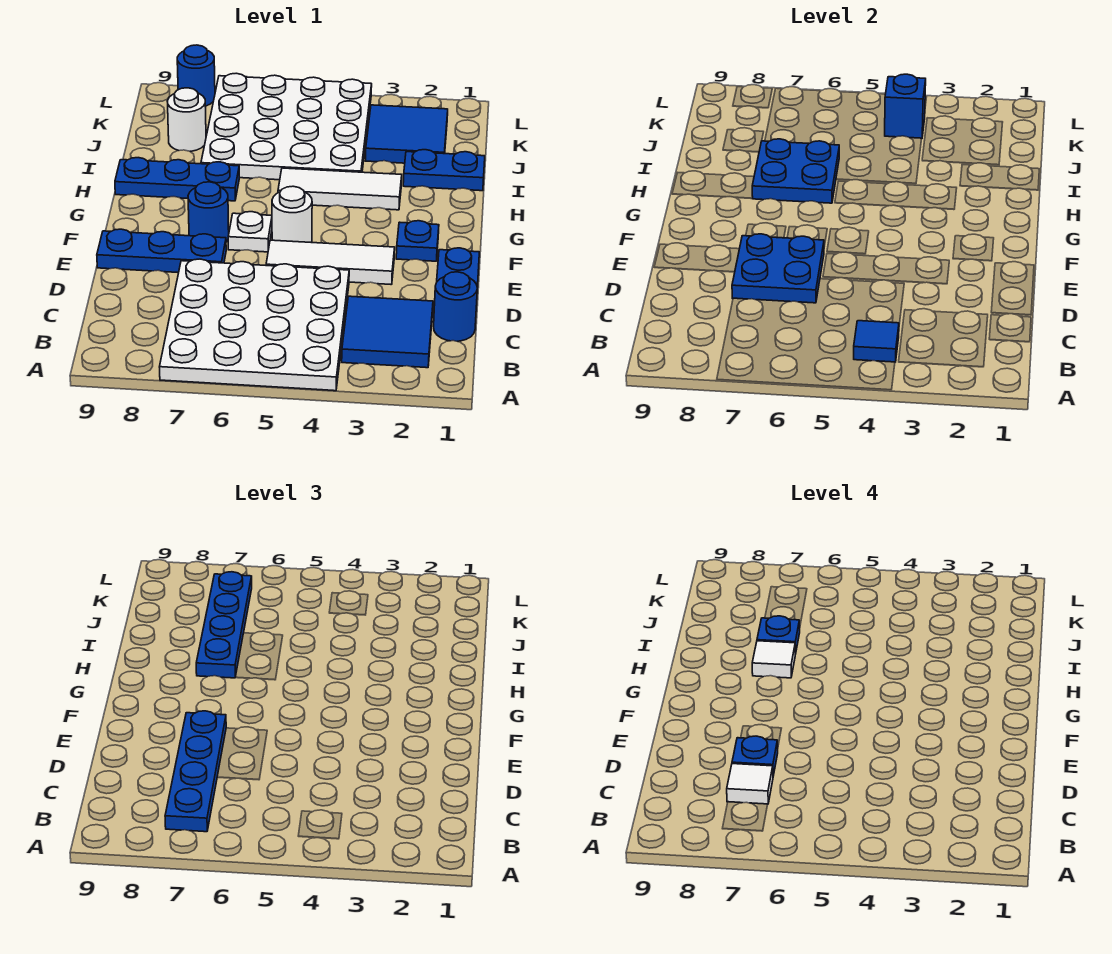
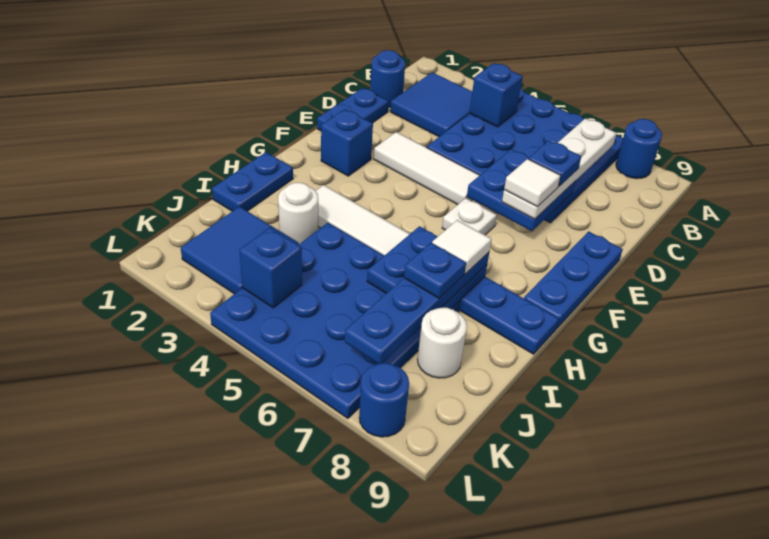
white 4x4 plate [160,259,349,391] -> blue 4x4 plate [427,89,623,223]
blue 1x1 tile [854,321,899,362] -> blue 1x1 brick [470,63,523,127]
blue 1x4 plate [165,711,226,832] -> white 1x4 plate [502,118,617,219]
white 1x1 tile [727,764,773,804] -> white 1x1 tile moved to [504,159,561,207]
blue 1x3 plate [97,229,226,273] -> blue 1x3 plate turned to [524,231,623,329]
blue 1x1 plate [396,221,439,261] -> blue 1x1 brick [321,109,373,176]
white 1x1 round brick [272,186,312,243] -> white 1x1 round brick moved to [278,183,318,244]
blue 1x1 round brick [188,182,229,242] -> blue 1x1 round brick moved to [616,119,662,179]
blue 1x2 plate [403,150,485,191] -> blue 1x2 plate turned to [212,152,293,211]
white 4x4 plate [201,73,372,180] -> blue 4x4 plate [210,223,460,418]

